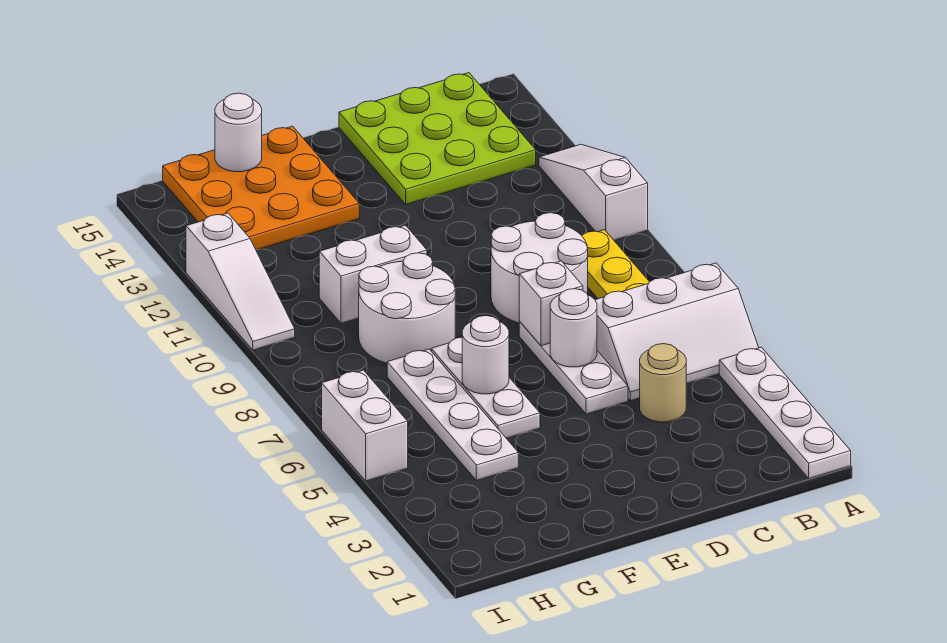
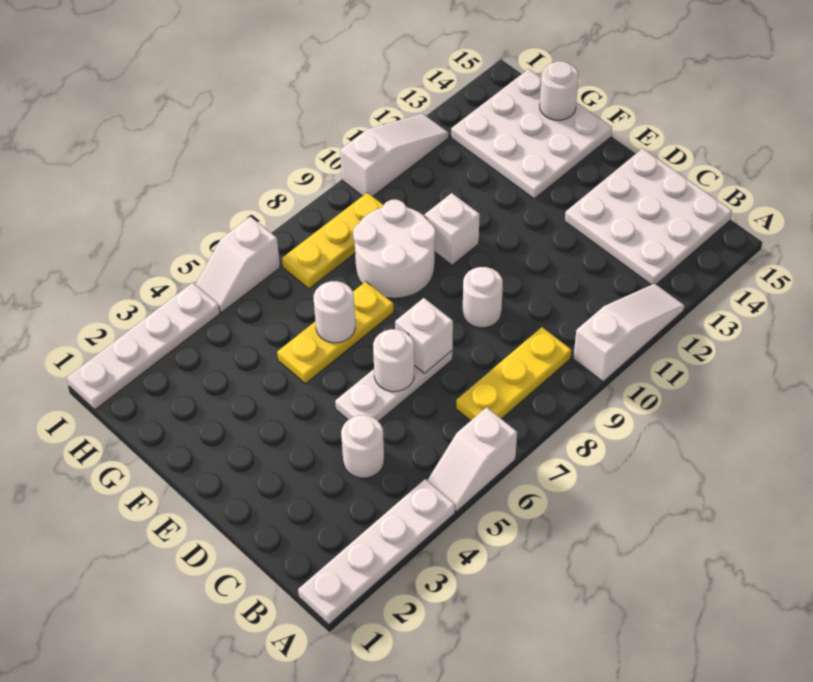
white 2x3 slope [595,263,759,401] -> white 1x2 slope [427,407,517,512]
lime 3x3 plate [339,73,536,205] -> white 3x3 plate [565,149,732,285]
tan 1x1 round brick [640,344,686,422] -> white 1x1 round brick [341,415,384,478]
white 2x2 round brick [491,213,588,323] -> white 1x1 round brick [463,267,503,328]
white 1x3 plate [431,337,540,438] -> yellow 1x3 plate [277,282,394,384]
white 1x2 brick [319,225,427,323] -> white 1x1 brick [425,193,480,265]
orange 3x3 plate [163,126,359,250] -> white 3x3 plate [451,69,612,199]
white 1x4 plate [387,349,518,481] -> white 1x4 plate moved to [67,283,220,410]
none -> yellow 1x3 plate [282,193,383,289]
white 1x2 brick [322,370,408,481] -> white 1x2 slope [195,217,280,312]
white 1x3 slope [186,213,295,350] -> white 1x3 slope turned to [340,114,449,196]

